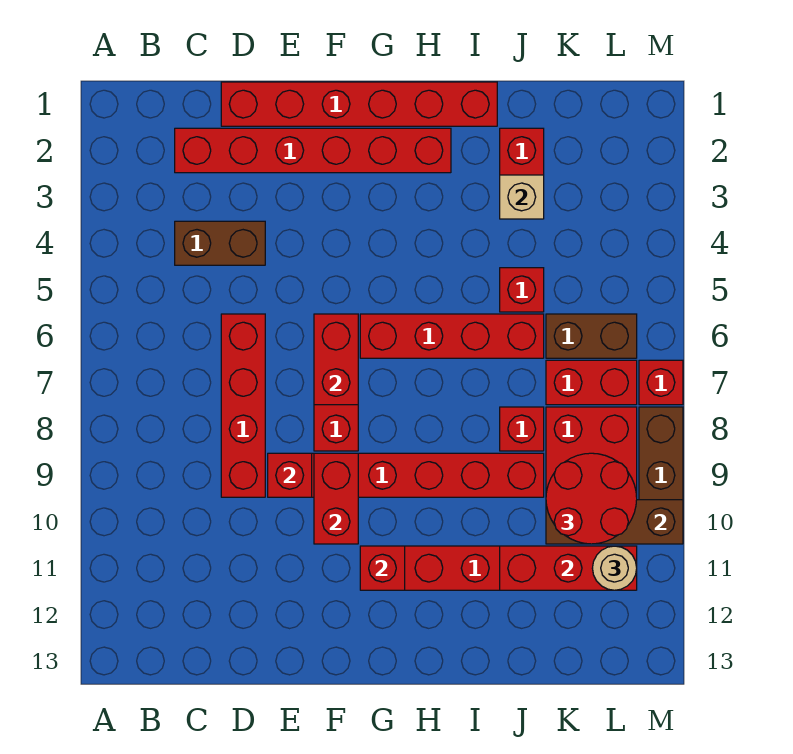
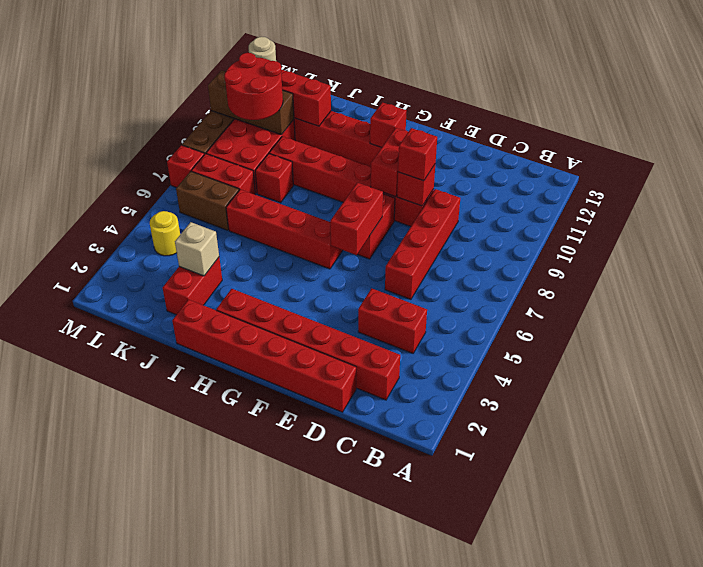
brown 1x2 brick [175,221,265,265] -> red 1x2 brick [358,288,427,353]
red 1x1 brick [500,268,544,312] -> red 1x1 brick moved to [398,128,437,181]
none -> yellow 1x1 round brick [150,211,180,256]

